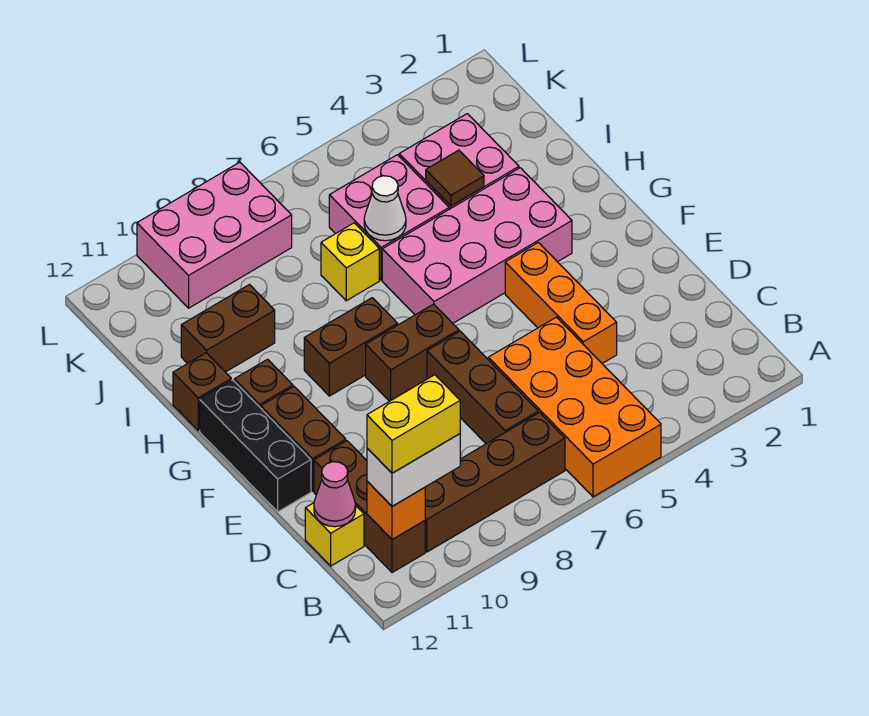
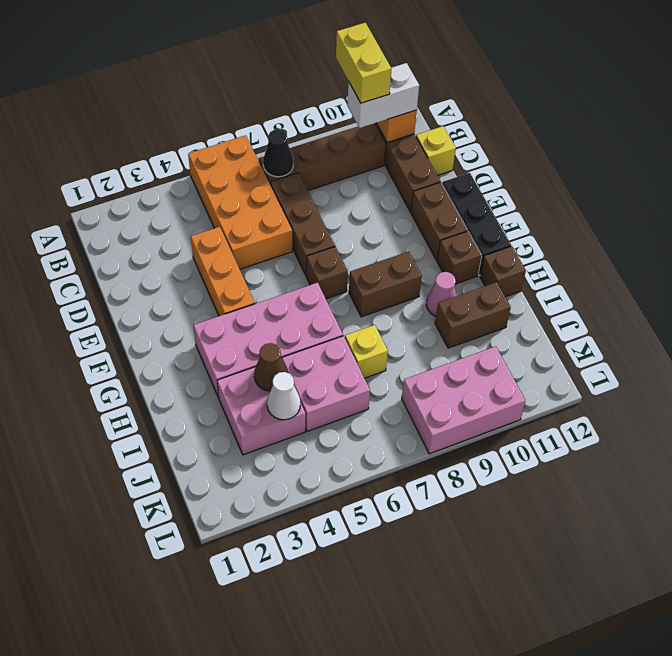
none -> black 1x1 cone [263,129,293,177]
yellow 1x2 brick [367,375,460,473] -> yellow 1x2 brick turned to [336,23,391,103]
pink 1x1 cone [314,462,356,527] -> pink 1x1 cone moved to [426,272,457,316]
brown 1x2 brick [366,304,459,401] -> brown 1x1 brick [306,247,348,299]
brown 1x1 tile [426,150,484,206] -> brown 1x1 cone [254,343,287,391]
white 1x1 cone [364,176,406,241] -> white 1x1 cone moved to [267,372,300,420]

